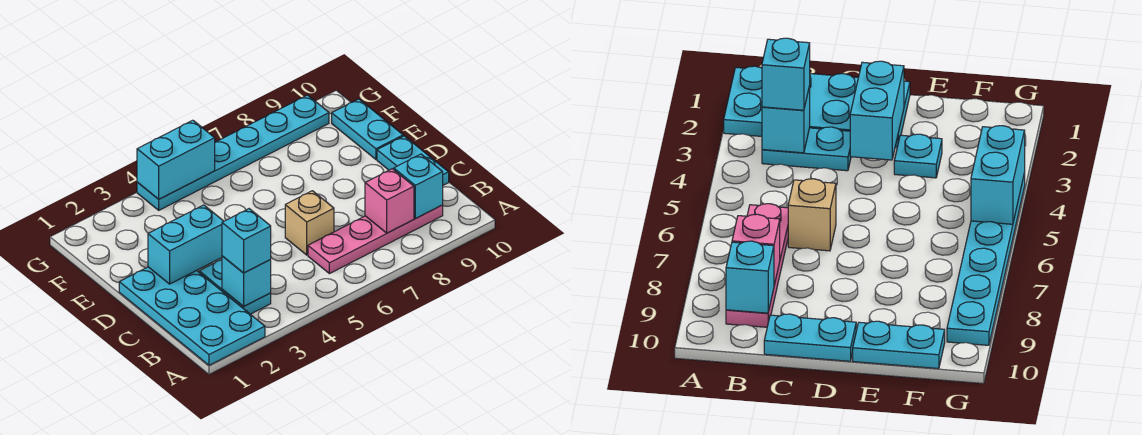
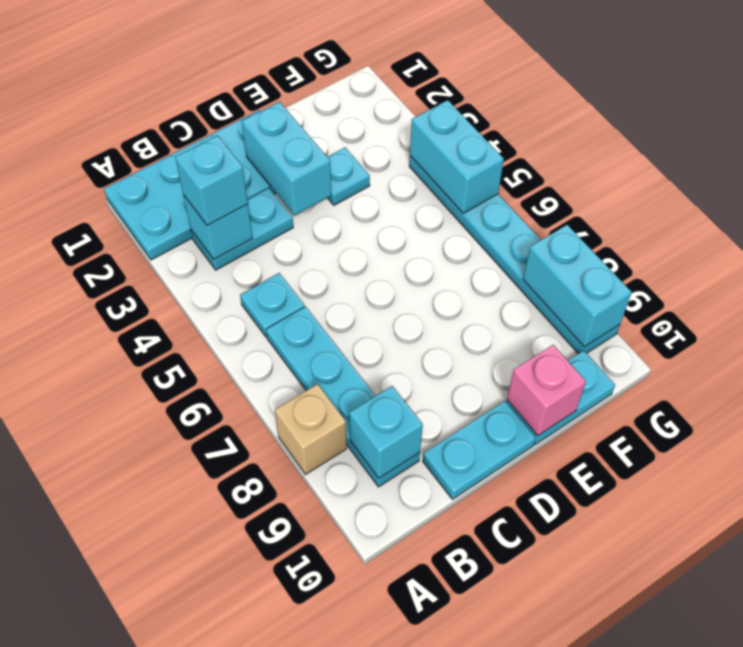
none -> cyan 1x1 plate [240,273,305,337]
pink 1x4 plate [308,205,443,274] -> cyan 1x4 plate [266,307,420,487]
pink 1x1 brick [365,169,414,233] -> pink 1x1 brick moved to [507,345,586,436]
tan 1x1 brick [285,191,334,255] -> tan 1x1 brick moved to [275,384,347,475]
none -> cyan 1x2 brick [523,225,632,347]

